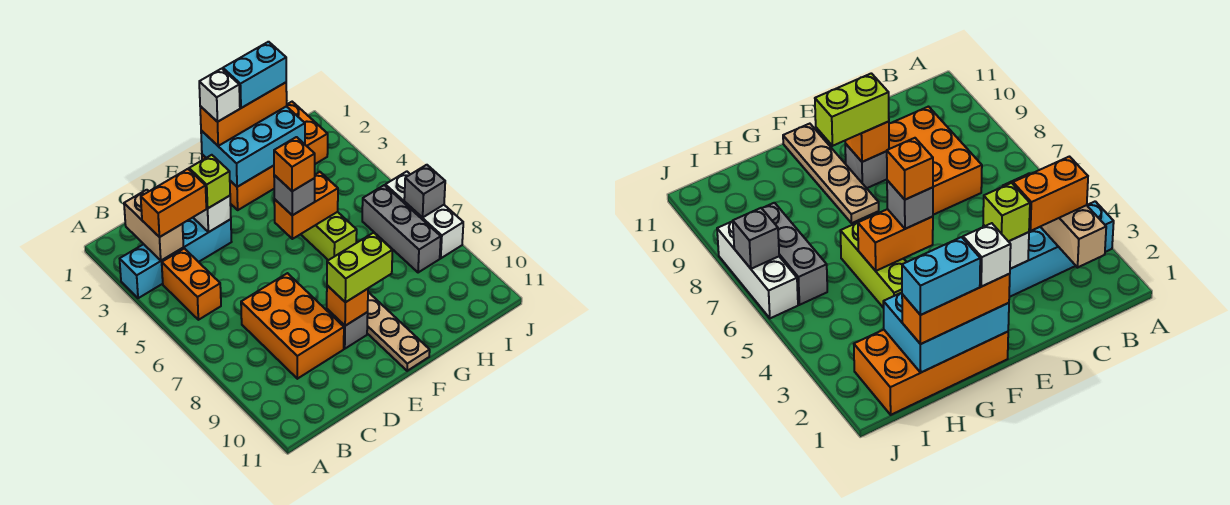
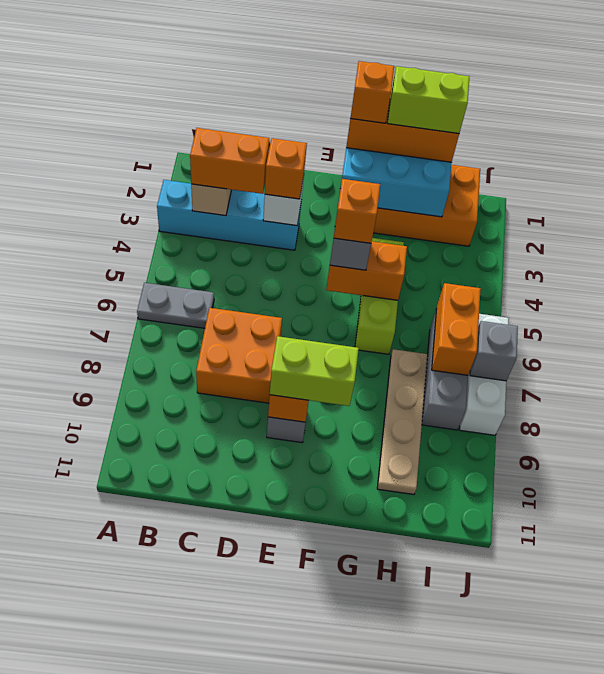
none -> grey 1x2 plate [137,283,214,328]
orange 1x2 brick [162,248,221,320] -> orange 1x2 brick moved to [432,283,481,375]
orange 2x3 brick [241,273,344,379] -> orange 2x2 brick [196,308,282,403]
lime 1x1 brick [189,155,230,209] -> orange 1x1 brick [265,138,307,199]
white 1x1 brick [199,69,240,122] -> orange 1x1 brick [350,61,394,123]
tan 1x4 plate [367,292,430,371] -> tan 1x4 plate moved to [377,349,428,494]
cyan 1x2 brick [223,42,286,108] -> lime 1x2 brick [387,66,469,134]

